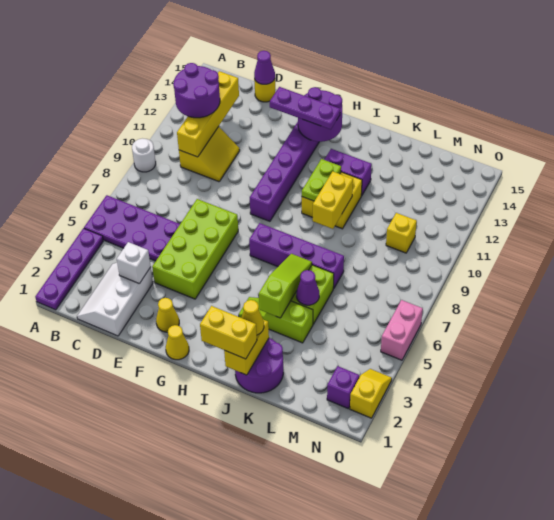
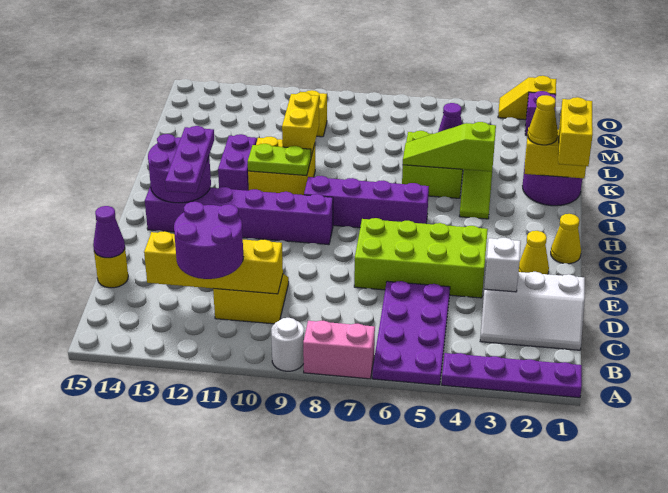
purple 1x4 brick [249,223,344,289] -> purple 1x4 brick turned to [304,176,429,228]
yellow 1x2 brick [313,172,353,229] -> yellow 1x2 brick turned to [282,92,319,157]
pink 1x2 brick [381,300,423,360] -> pink 1x2 brick moved to [303,321,375,379]

